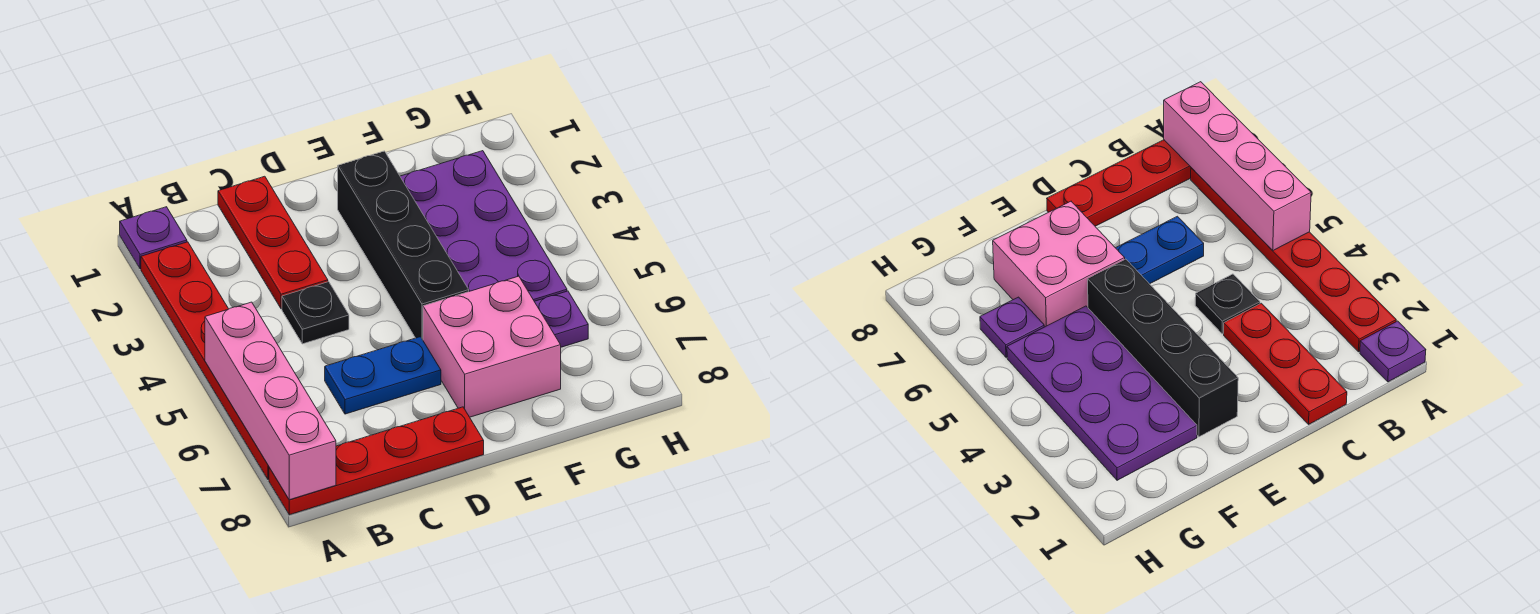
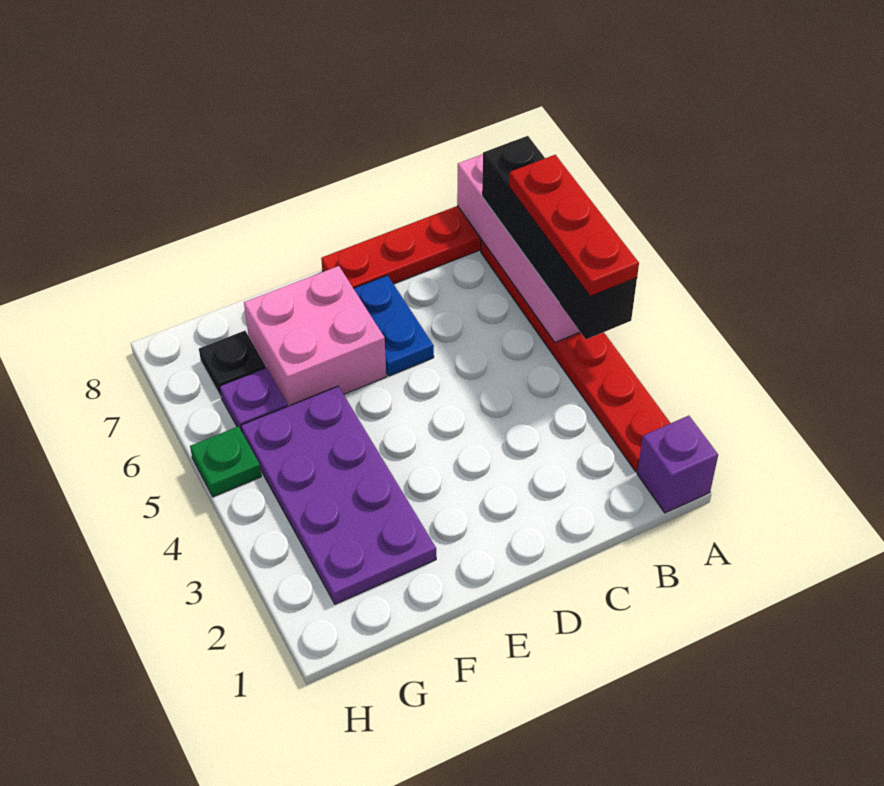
purple 1x1 plate [120,207,187,269] -> purple 1x1 brick [637,416,718,513]
red 1x3 plate [218,176,328,309] -> red 1x3 plate moved to [509,155,639,296]
black 1x1 plate [282,282,349,344] -> black 1x1 plate moved to [199,331,266,397]
blue 1x2 plate [325,337,441,414] -> blue 1x2 plate turned to [354,275,434,376]
black 1x4 brick [338,151,469,340] -> black 1x4 brick moved to [482,136,637,339]
none -> green 1x1 plate [190,426,261,497]

